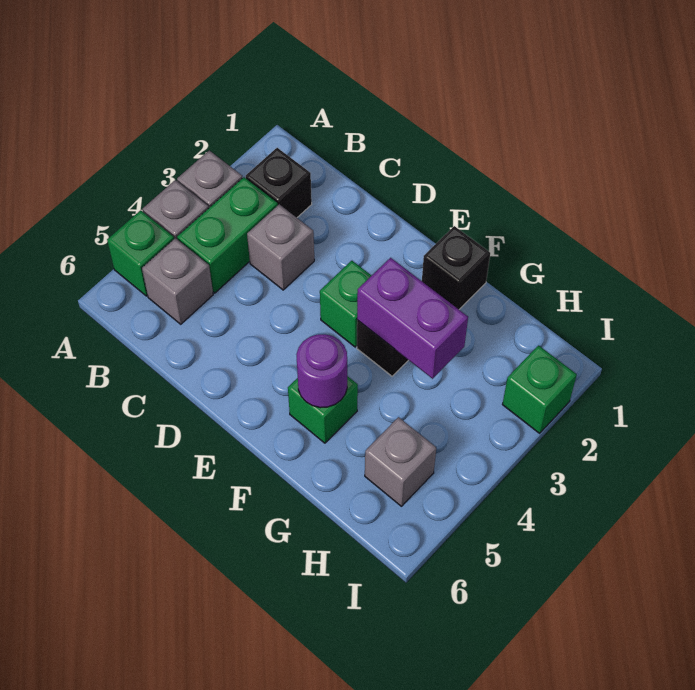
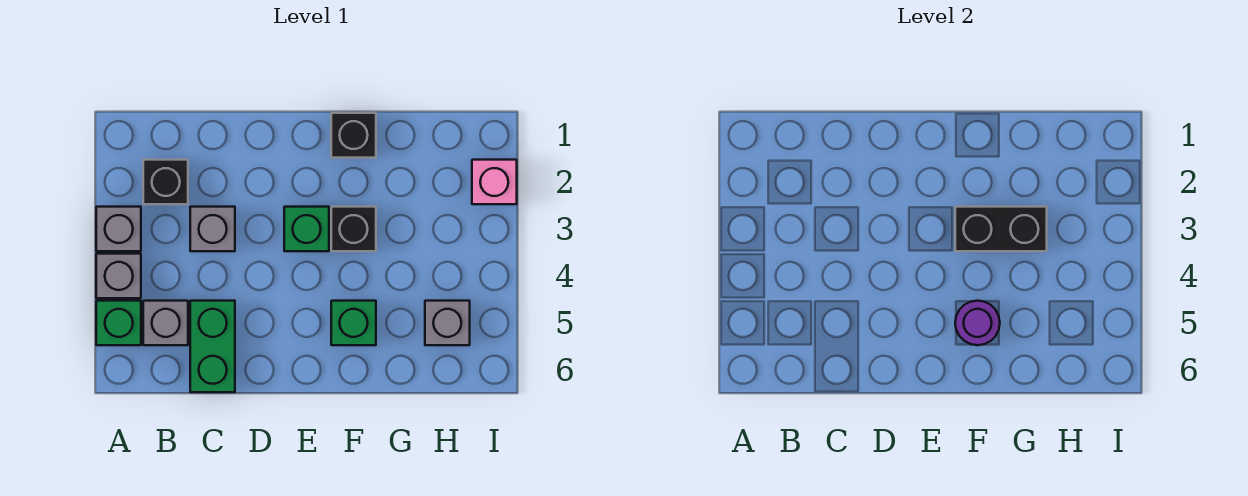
green 1x2 brick [177,177,278,293] -> green 1x2 brick moved to [190,301,235,392]
purple 1x2 brick [357,258,468,379] -> black 1x2 brick [955,207,1047,251]
green 1x1 brick [502,345,577,433] -> pink 1x1 brick [472,160,517,204]

